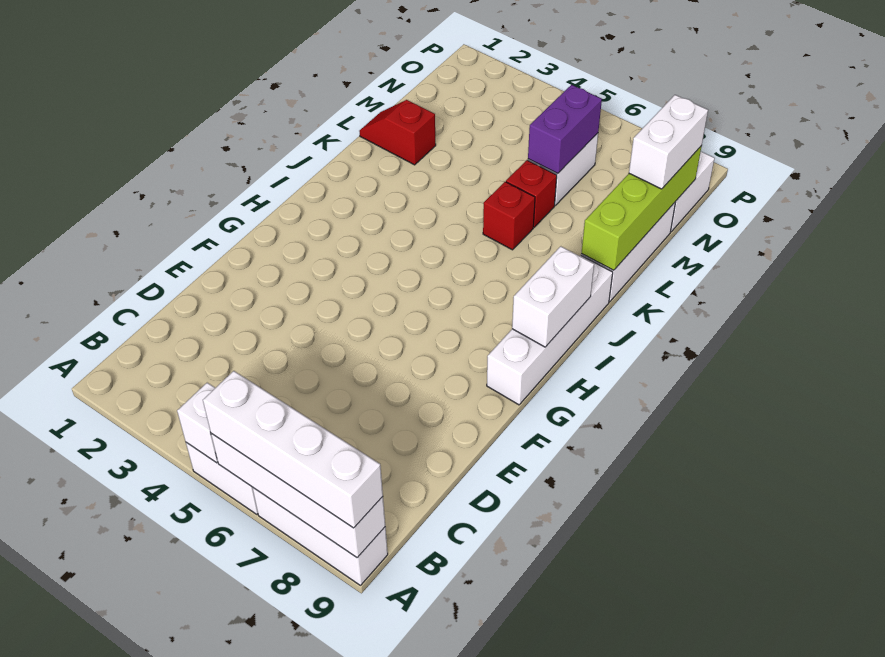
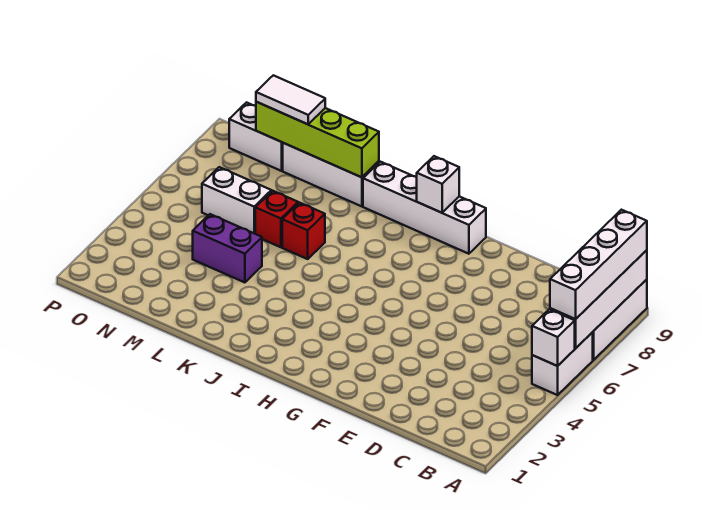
white 1x2 brick [512,246,594,347] -> white 1x1 brick [417,156,459,213]
red 1x2 slope [359,100,436,165] -> none
purple 1x2 brick [528,85,602,174] -> purple 1x2 brick moved to [193,214,262,283]
white 1x2 brick [629,95,708,189] -> white 1x2 tile [256,75,325,124]

